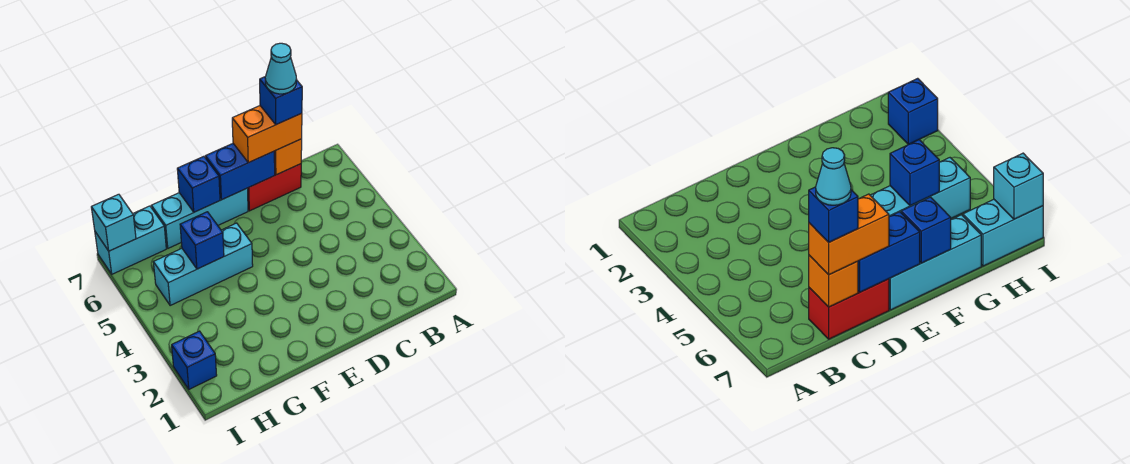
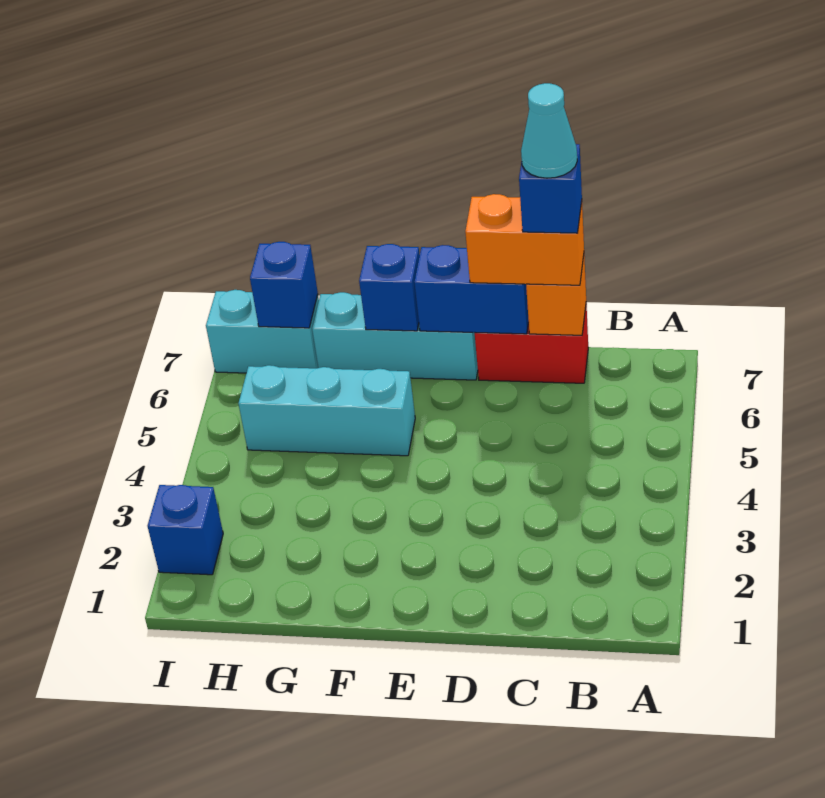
blue 1x1 brick [180,212,224,269] -> blue 1x1 brick moved to [250,242,318,328]
cyan 1x1 brick [91,194,136,251] -> none

